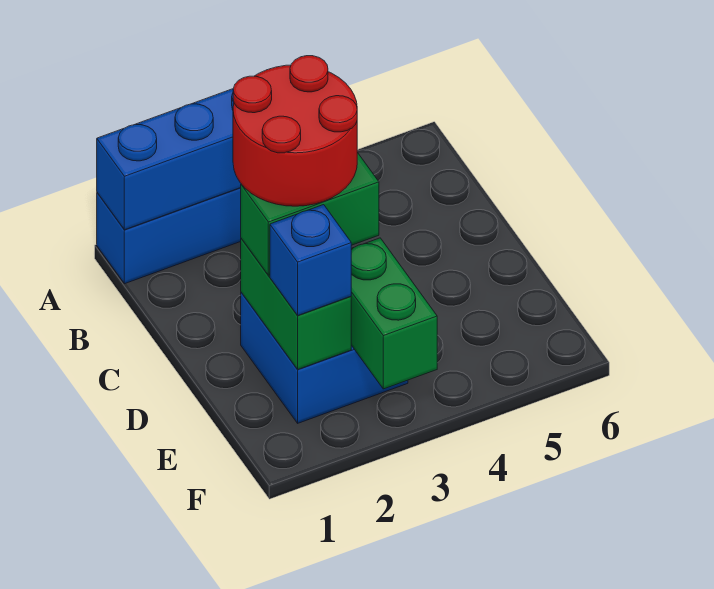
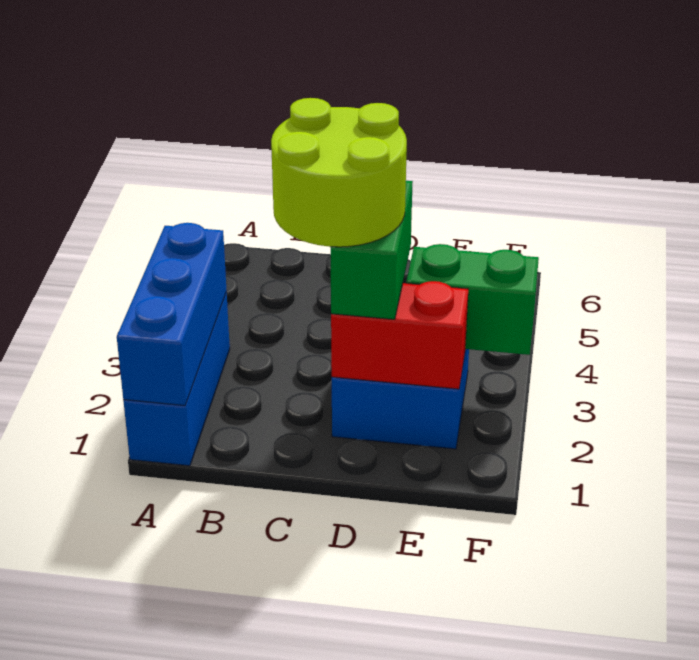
red 2x2 round brick [233,56,357,206] -> lime 2x2 round brick [271,98,407,247]
green 1x2 brick [241,238,351,369] -> red 1x2 brick [331,281,468,389]
blue 1x1 brick [270,205,351,315] -> none

